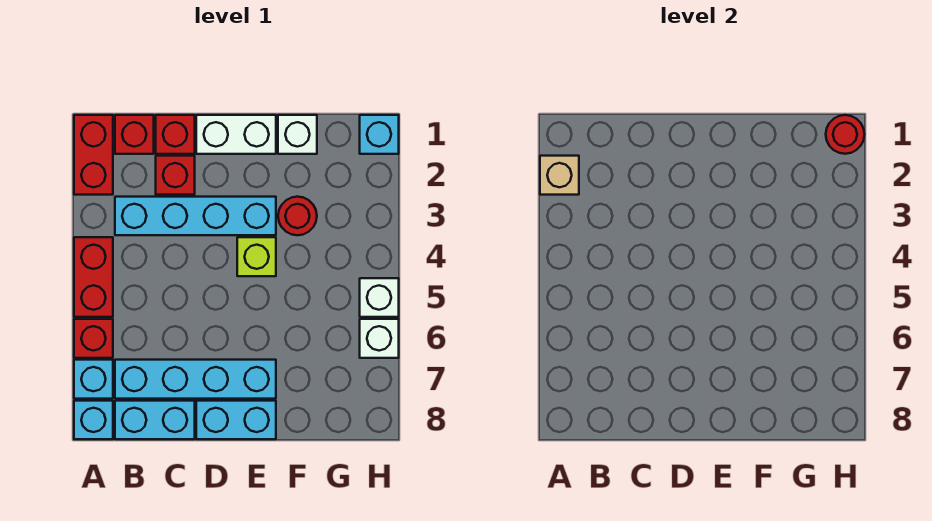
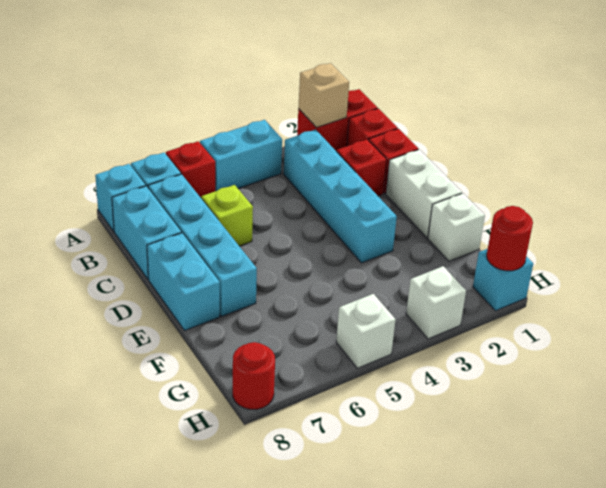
red 1x2 brick [74,237,113,317] -> cyan 1x2 brick [200,120,282,191]
lime 1x1 brick [237,237,276,276] -> lime 1x1 brick moved to [201,185,253,246]
red 1x1 round brick [278,197,317,235] -> red 1x1 round brick moved to [233,342,275,409]
white 1x1 brick [360,319,399,358] -> white 1x1 brick moved to [406,266,466,339]

